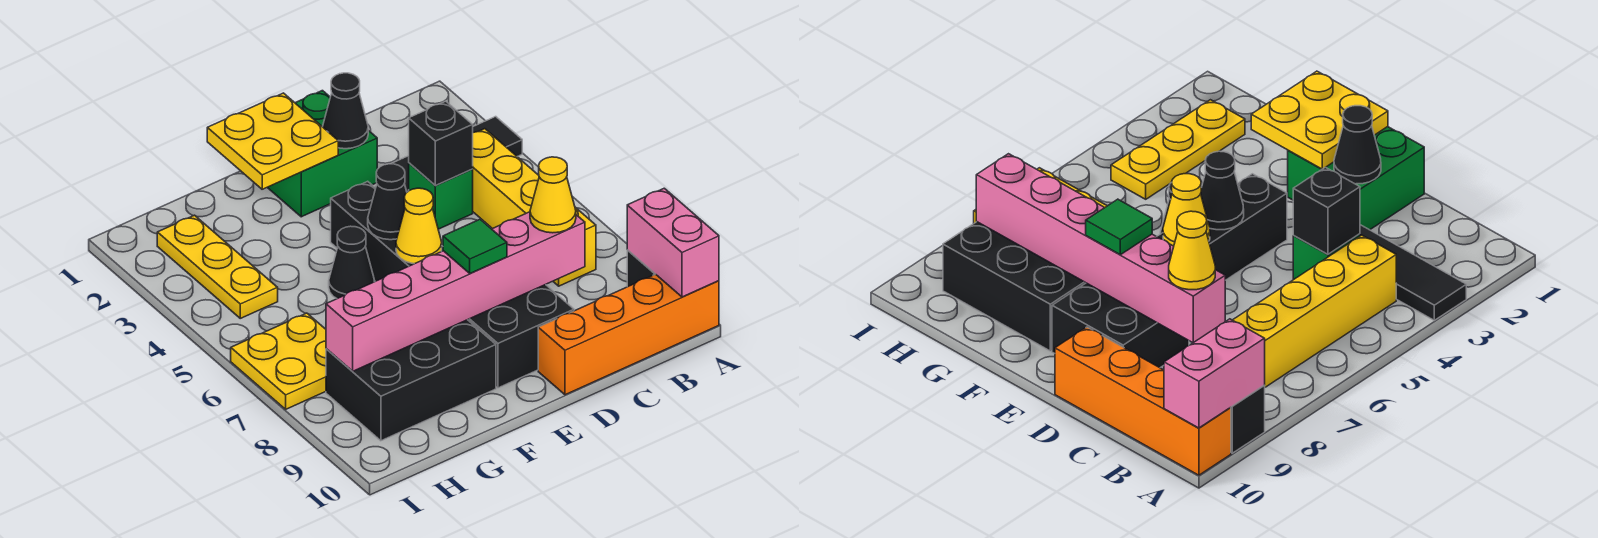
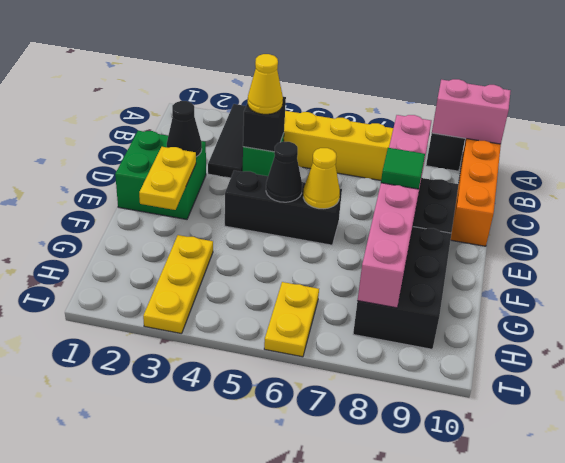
yellow 1x1 cone [530,157,576,233] -> yellow 1x1 cone moved to [248,54,283,114]
yellow 2x2 plate [207,93,338,189] -> yellow 1x2 plate [139,147,196,210]
black 1x1 cone [329,226,375,299] -> none
yellow 1x3 plate [157,215,278,318] -> yellow 1x3 plate turned to [143,235,213,334]
yellow 2x2 plate [231,313,326,409] -> yellow 1x2 plate [264,282,319,357]

